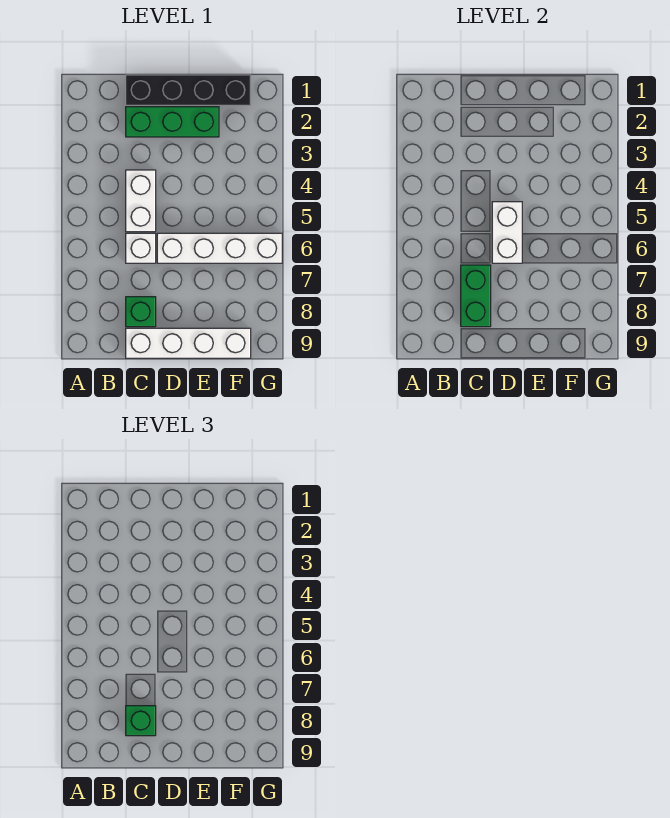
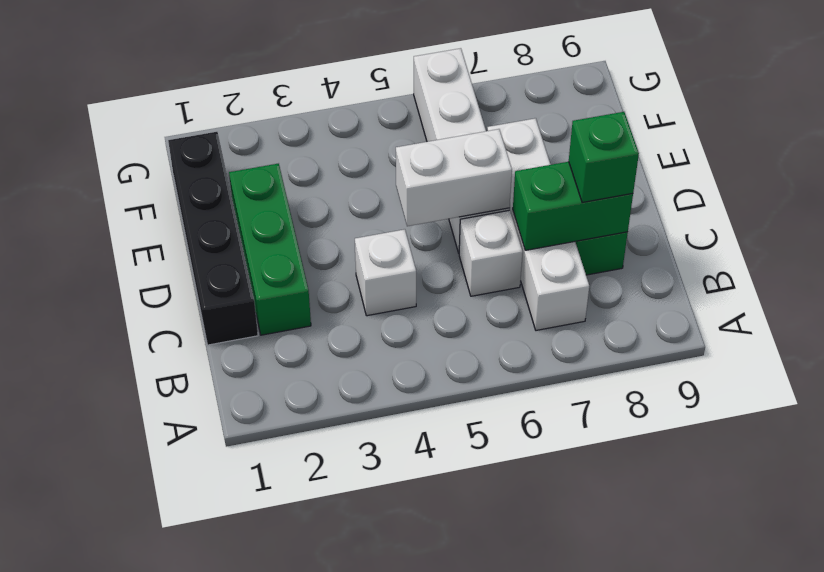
white 1x2 brick [126,170,156,232] -> white 1x1 brick [355,229,416,316]
white 1x4 brick [126,328,251,358] -> white 1x4 brick moved to [487,118,589,330]

